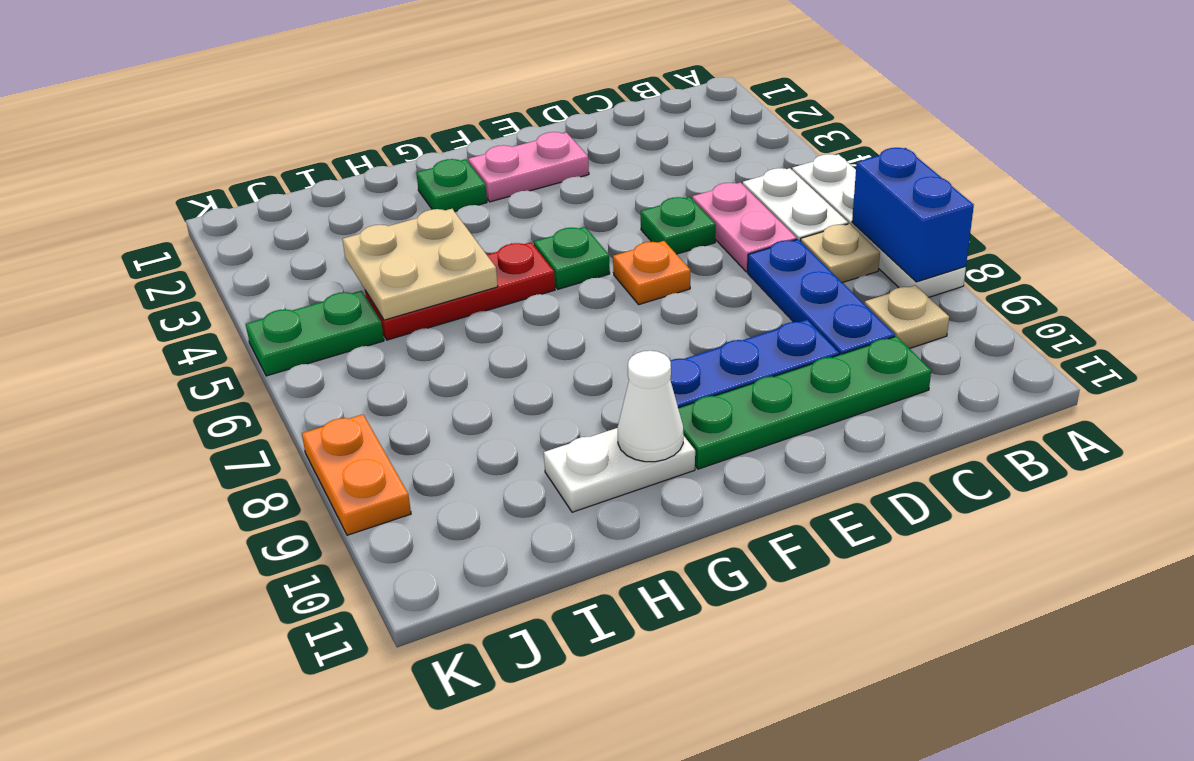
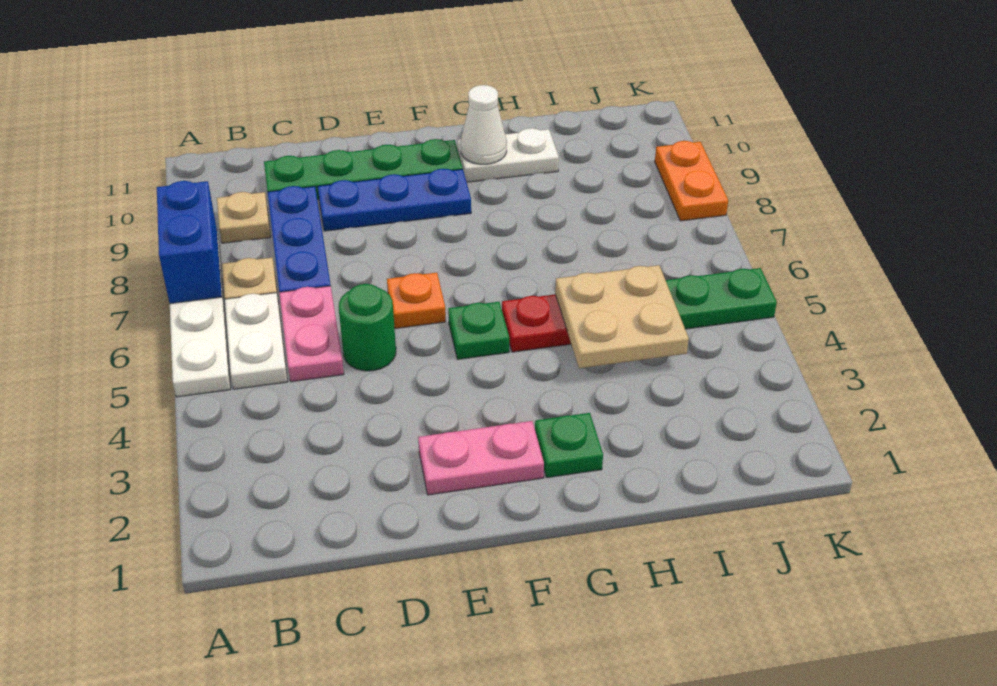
green 1x1 plate [641,197,716,254] -> green 1x1 round brick [339,284,396,371]

